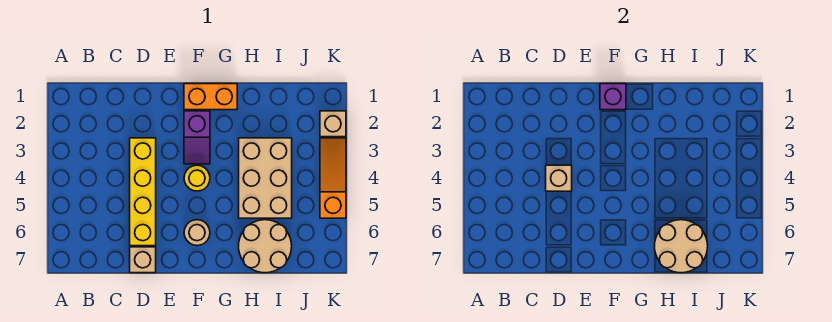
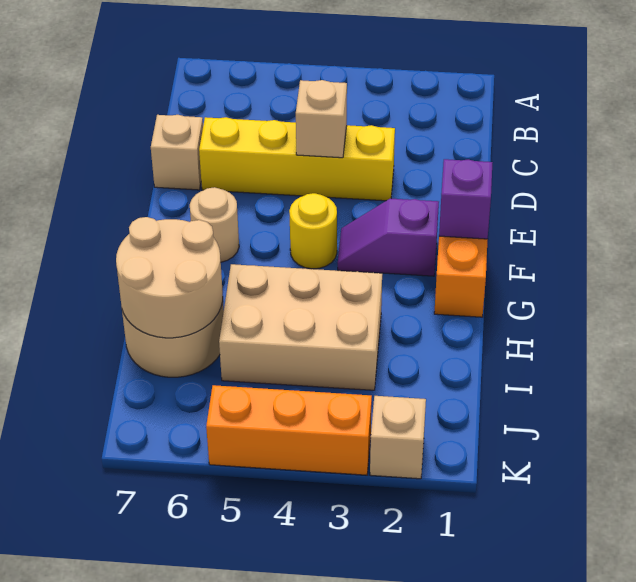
orange 1x3 slope [320,138,346,218] -> orange 1x3 brick [206,385,372,475]

